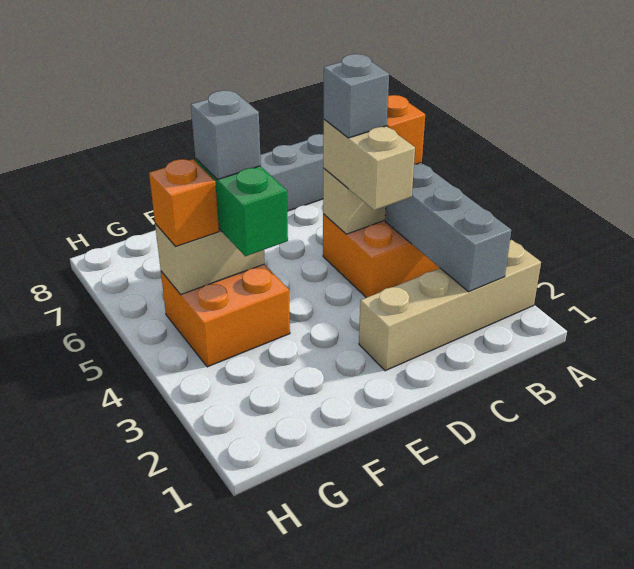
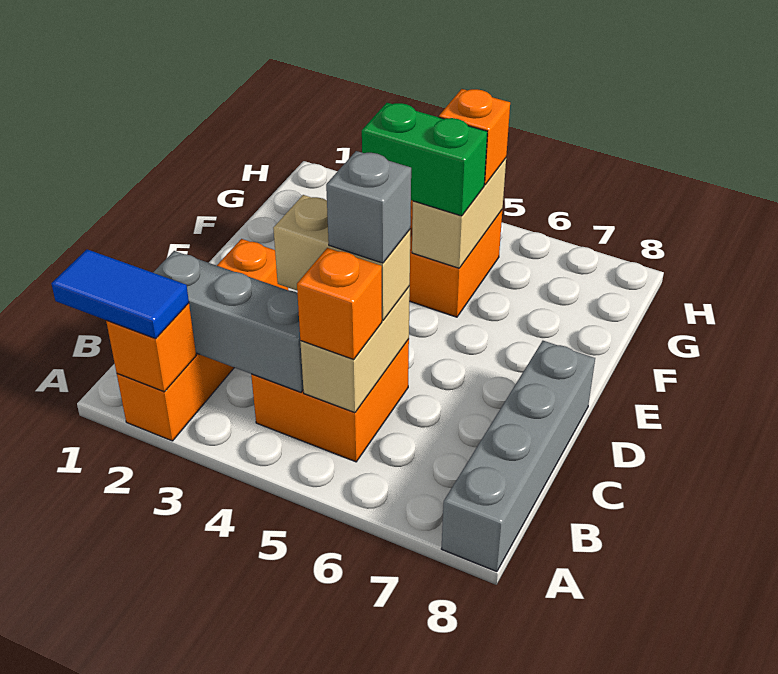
none -> blue 1x2 tile [51,249,189,339]
tan 1x4 brick [359,240,541,371] -> orange 1x4 brick [117,239,288,441]
none -> orange 1x1 brick [106,303,196,392]
grey 1x1 brick [191,90,261,180] -> none

